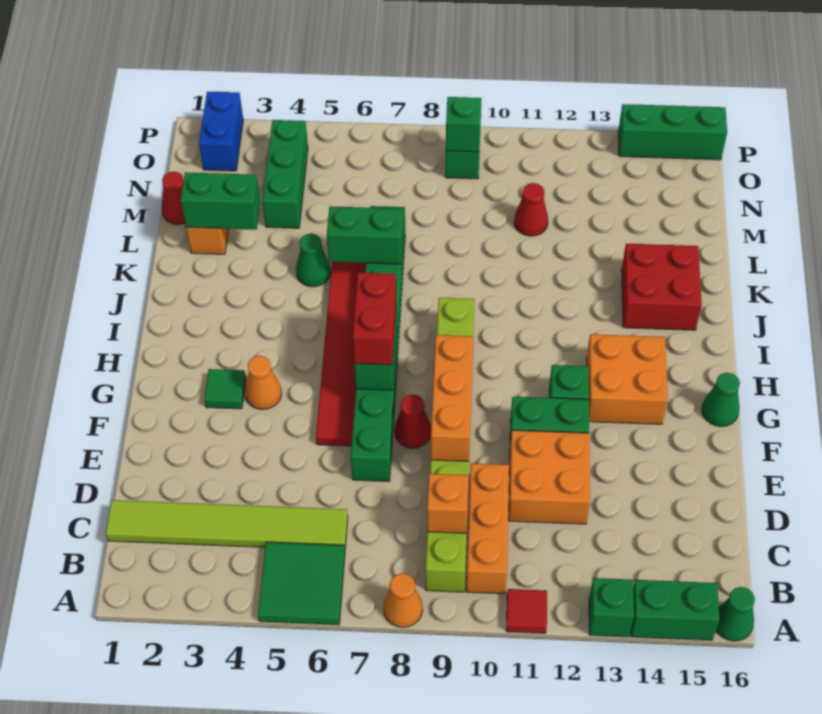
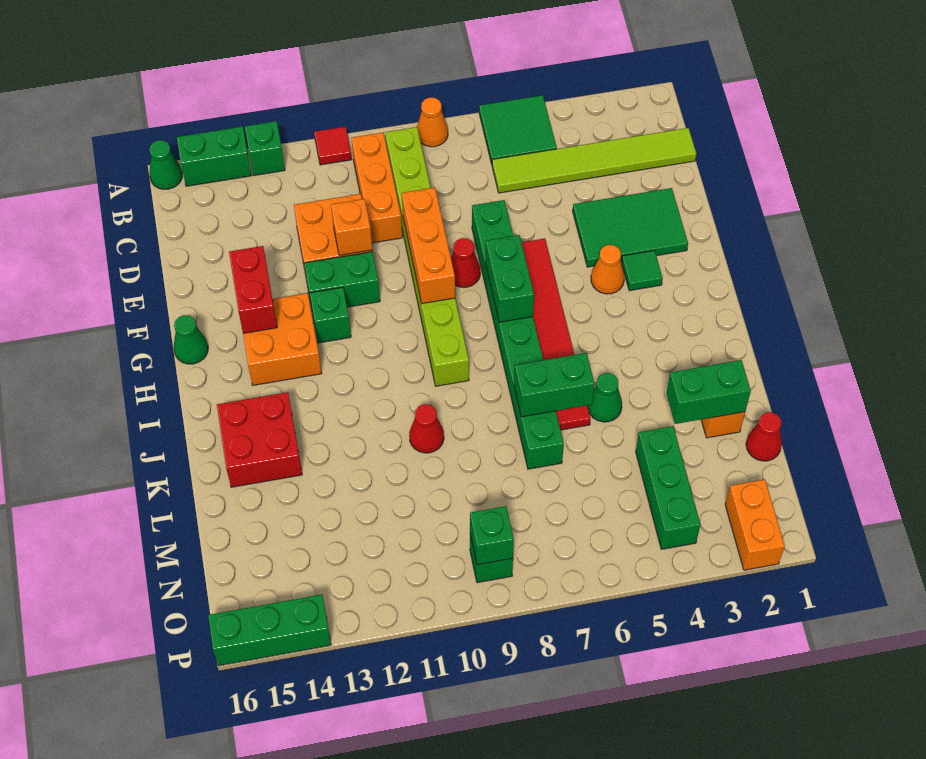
orange 1x1 brick [427,474,469,533] -> orange 1x1 brick moved to [331,199,372,255]
none -> green 2x3 tile [573,188,688,267]
red 1x2 brick [353,272,396,365] -> red 1x2 brick moved to [229,246,277,333]
red 1x1 cone [514,183,548,236] -> red 1x1 cone moved to [409,404,444,453]
blue 1x2 brick [199,92,243,171] -> orange 1x2 brick [725,479,785,570]

